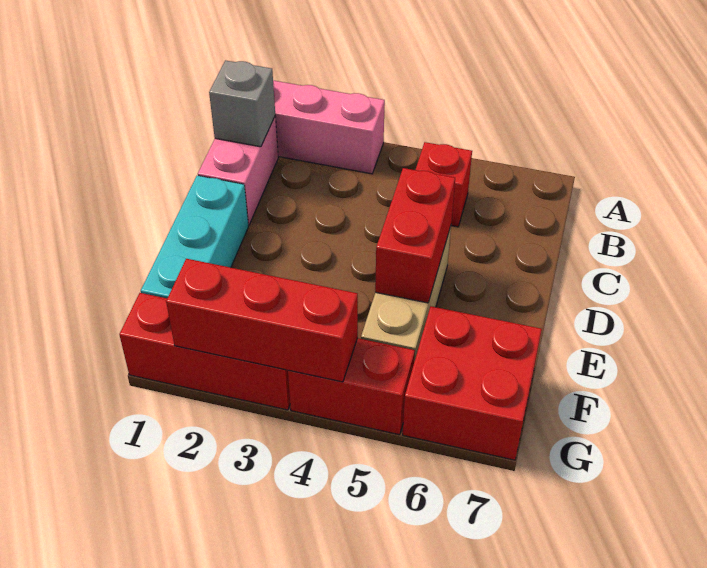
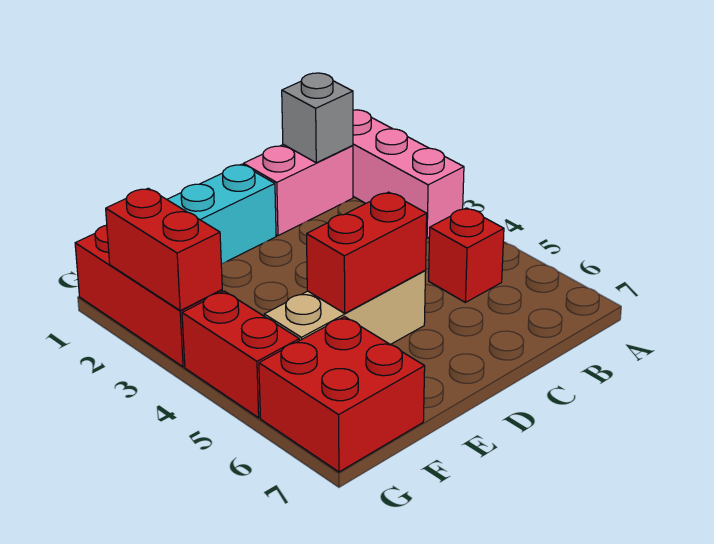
red 1x3 brick [166,259,358,382] -> red 1x2 brick [106,188,222,310]

